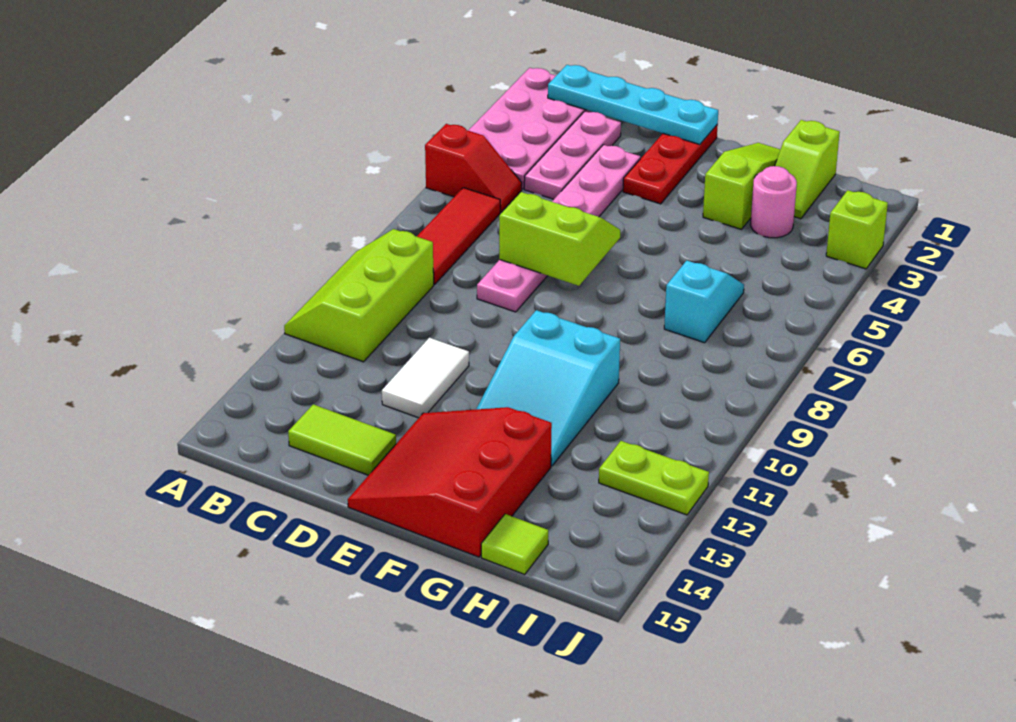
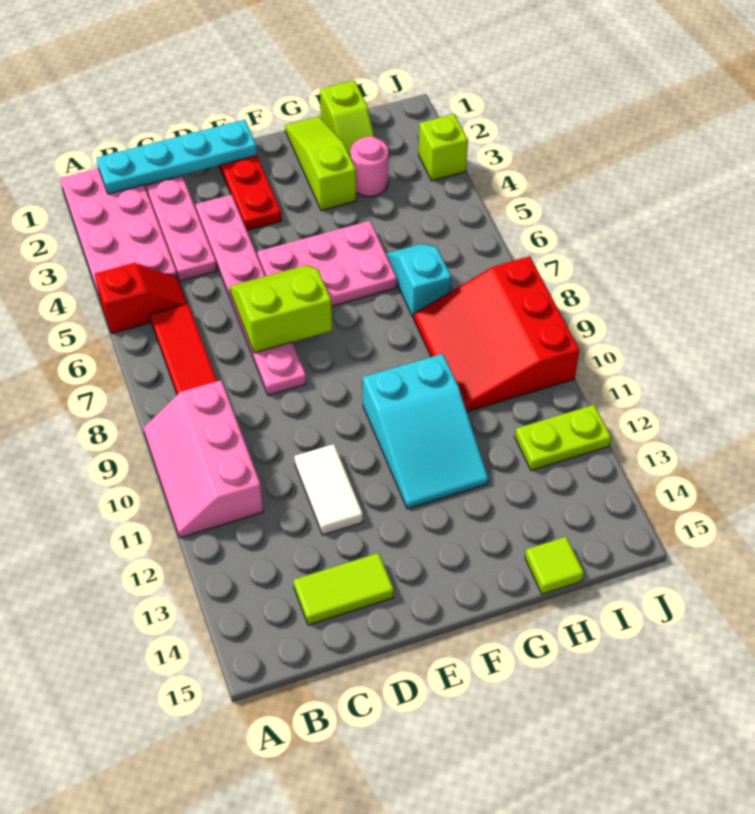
lime 2x3 slope [284,229,434,362] -> pink 2x3 slope [143,380,264,538]
none -> pink 2x3 plate [257,221,397,306]
red 3x3 slope [348,407,552,557] -> red 3x3 slope moved to [414,256,579,412]

